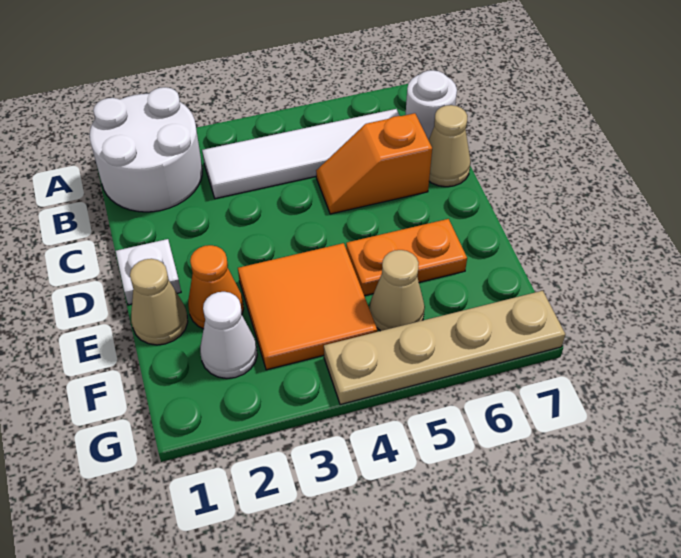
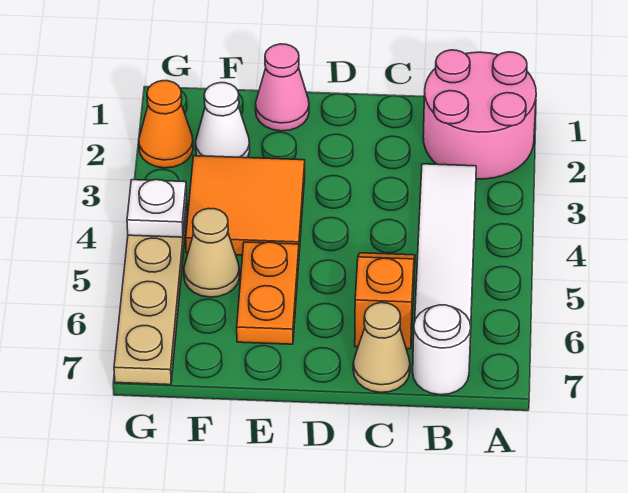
white 2x2 round brick [90,87,202,212] -> pink 2x2 round brick [423,50,536,179]
white 1x1 plate [116,239,181,305] -> white 1x1 plate moved to [127,180,187,237]
tan 1x1 cone [130,259,188,345] -> pink 1x1 cone [256,44,309,131]
orange 1x1 cone [188,245,244,329] -> orange 1x1 cone moved to [139,81,193,168]

